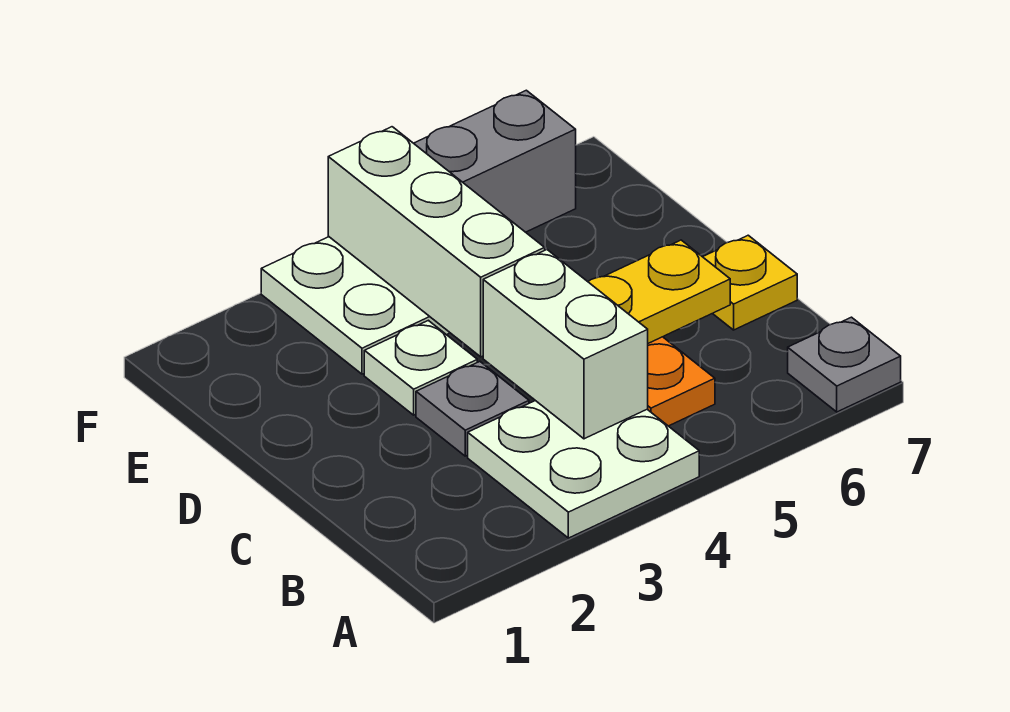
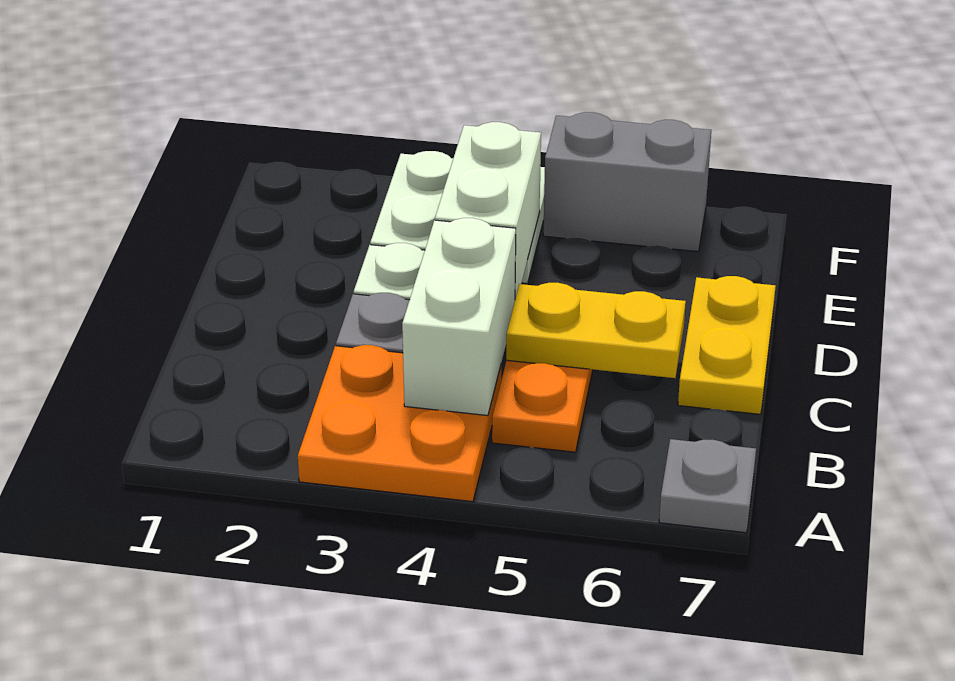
white 2x2 plate [468,401,699,538] -> orange 2x2 plate [298,345,501,502]
yellow 1x1 plate [703,235,797,330] -> yellow 1x2 plate [678,276,776,414]
white 1x3 brick [328,127,545,357] -> white 1x2 brick [435,122,541,299]

